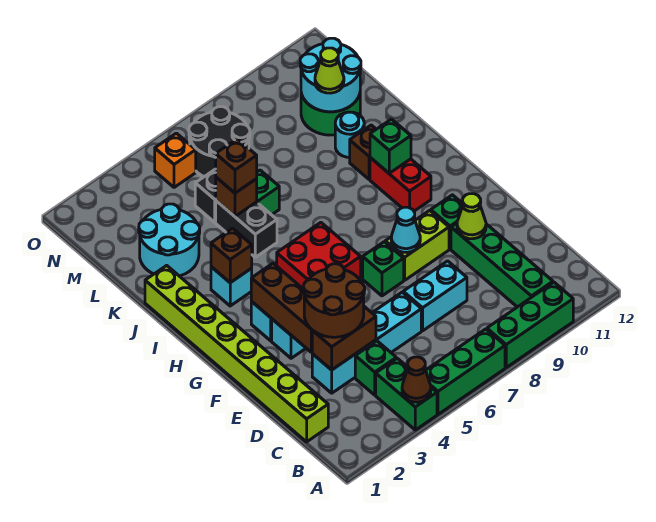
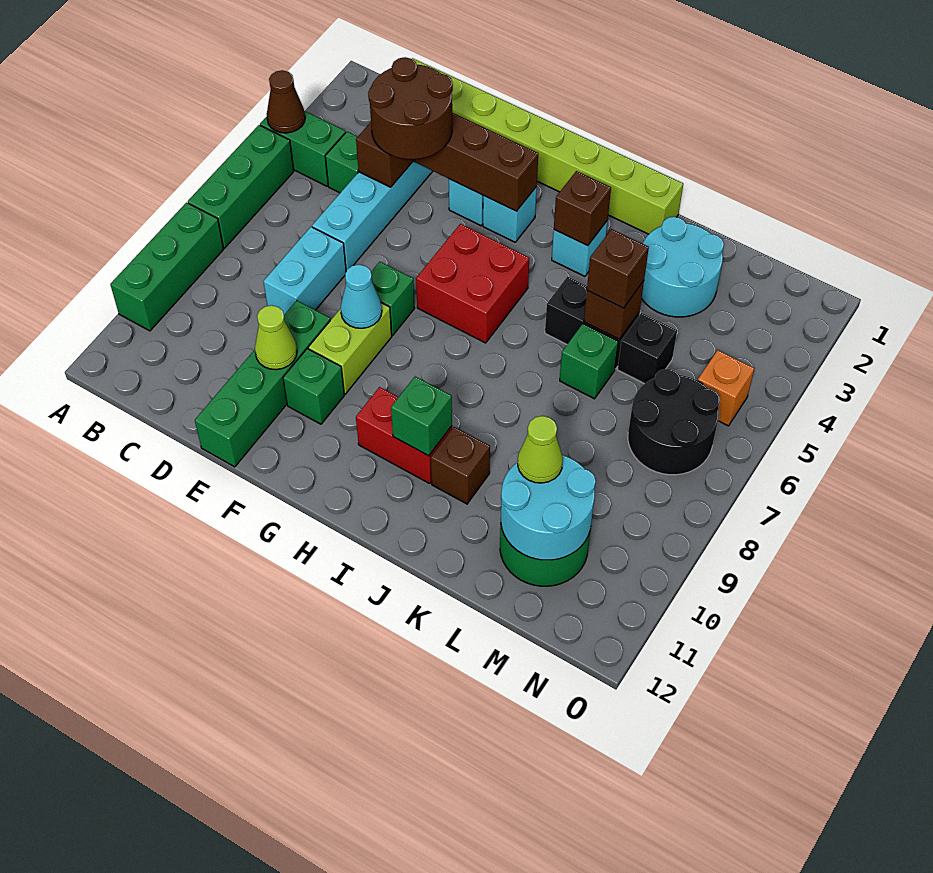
green 1x4 brick [451,223,553,307] -> green 1x4 brick turned to [195,301,330,467]
cyan 1x1 round brick [335,112,364,157] -> none

